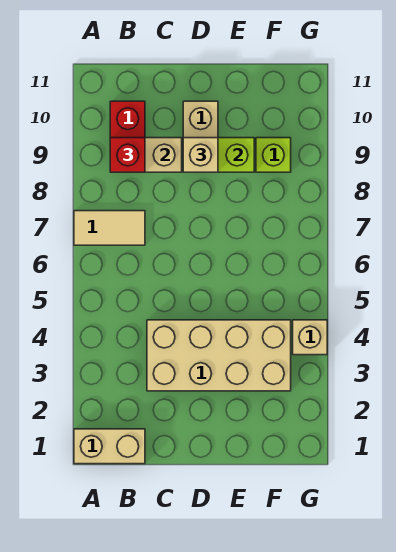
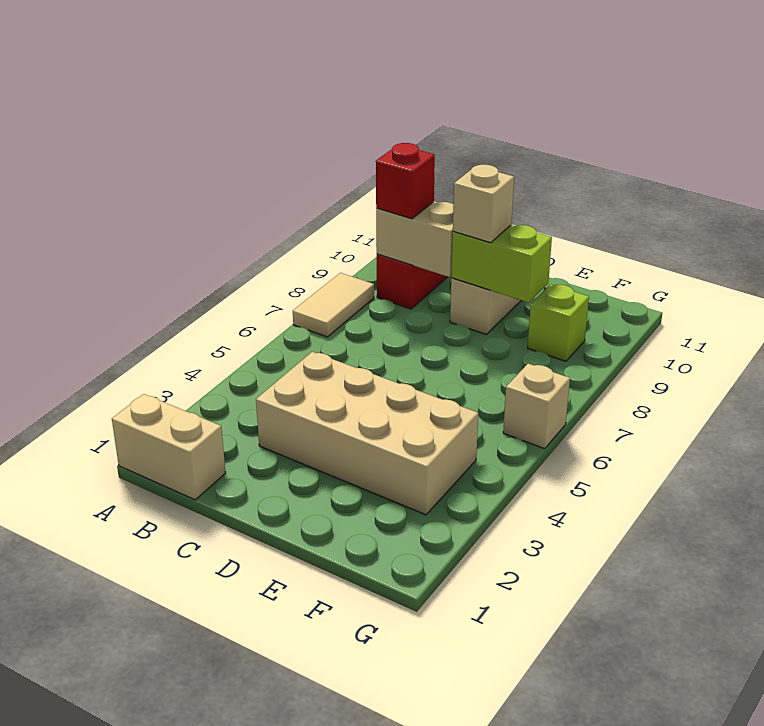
tan 1x2 tile [74,211,145,245] -> tan 1x2 tile turned to [293,273,374,337]
tan 1x1 brick [293,320,327,355] -> tan 1x1 brick moved to [503,364,570,449]

